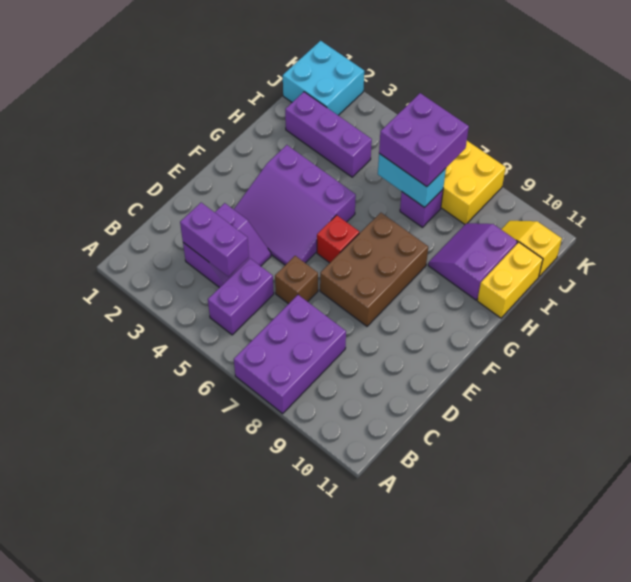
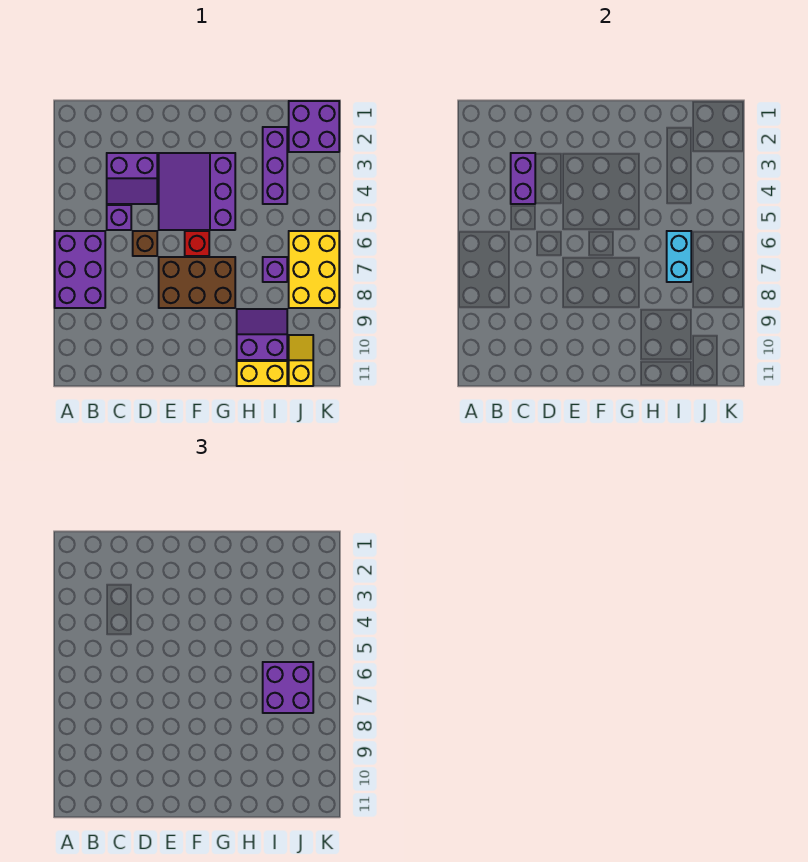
purple 2x3 brick [234,295,346,414] -> purple 2x3 brick turned to [55,231,105,308]
purple 1x2 brick [208,259,274,335] -> purple 1x1 brick [107,205,131,230]
cyan 2x2 brick [283,41,364,115] -> purple 2x2 brick [289,101,339,152]

